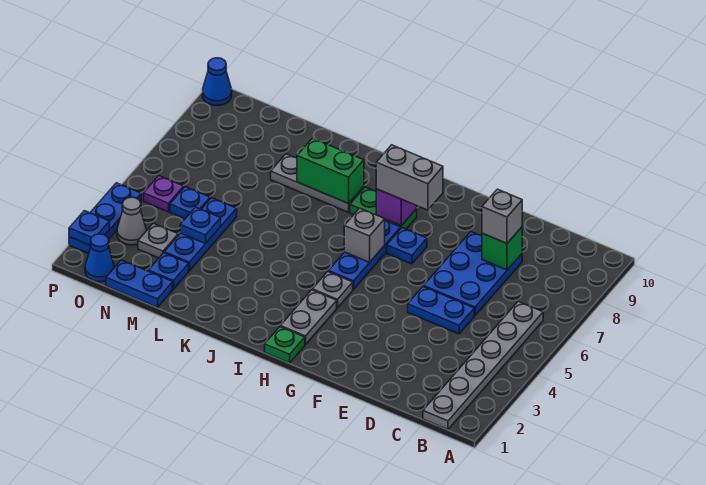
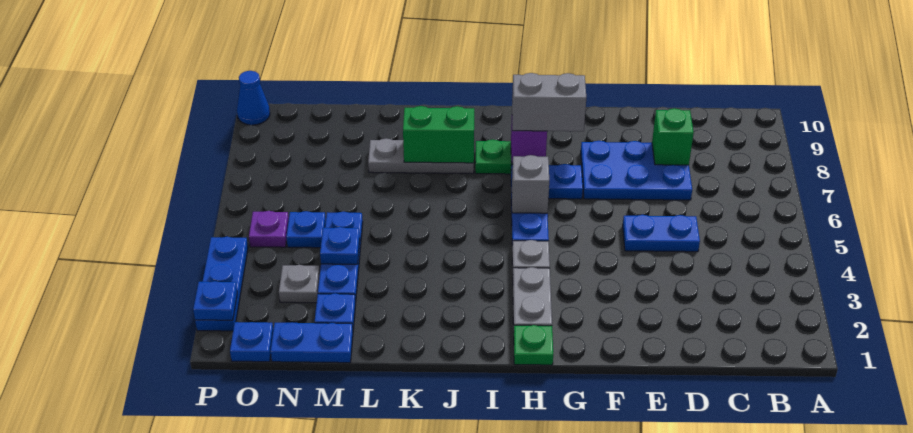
grey 1x6 plate [423,301,543,429] -> none
blue 2x3 plate [424,232,522,315] -> blue 2x3 plate turned to [581,141,692,200]
grey 1x1 brick [482,189,522,243] -> none
blue 1x1 cone [85,234,114,282] -> blue 1x1 plate [230,322,273,362]
grey 1x1 cone [117,197,146,245] -> none

